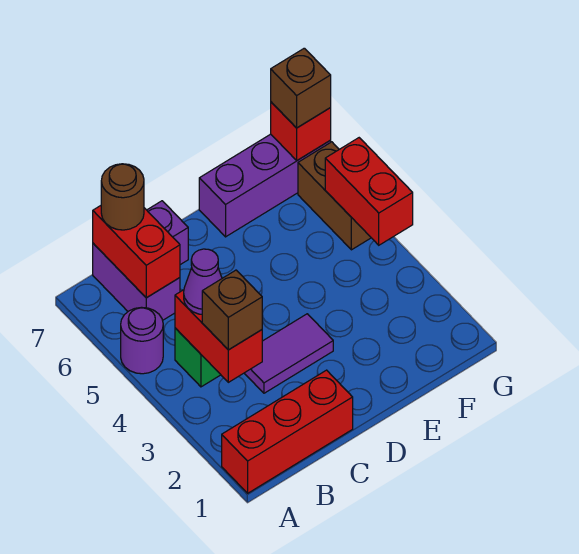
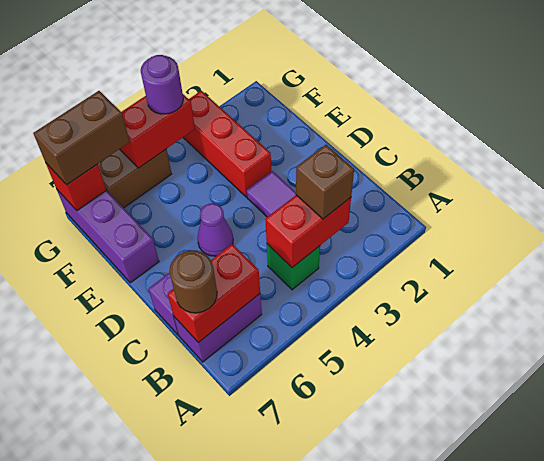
red 1x3 brick [222,370,353,493] -> red 1x3 brick moved to [183,91,271,197]
purple 1x1 round brick [121,307,163,374] -> purple 1x1 round brick moved to [141,55,183,114]
purple 1x1 cone [184,249,222,314] -> purple 1x1 cone moved to [197,204,233,256]
brown 1x1 brick [271,48,331,128] -> brown 1x2 brick [33,91,130,185]

